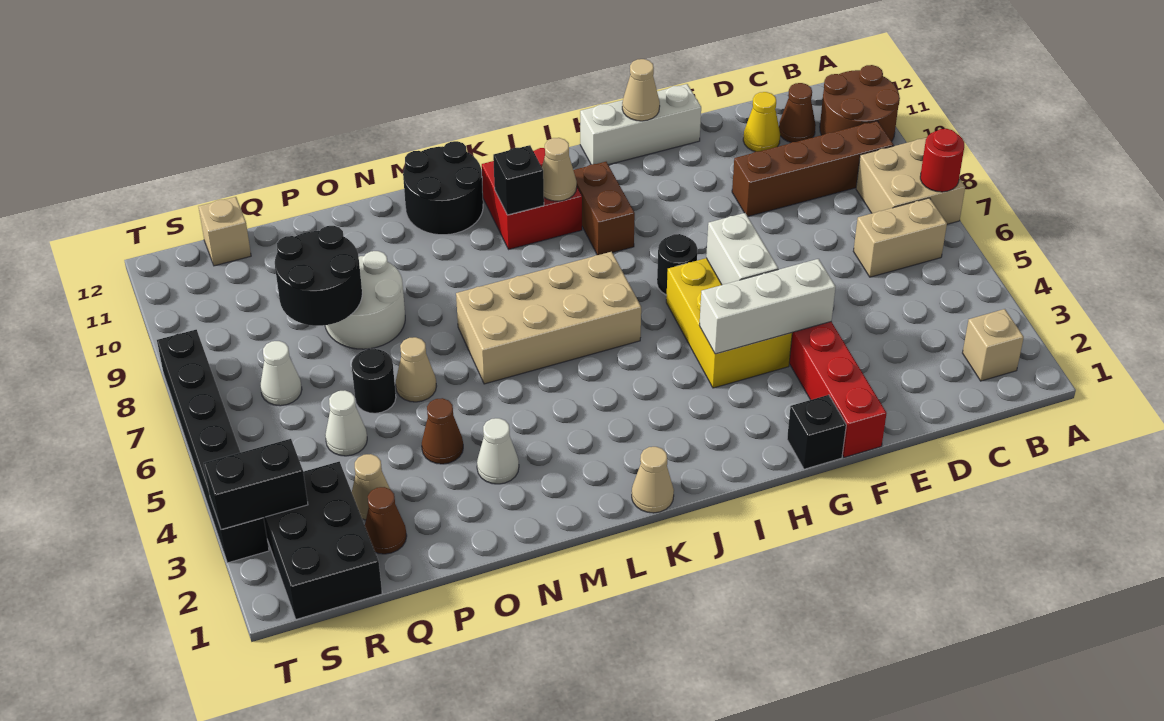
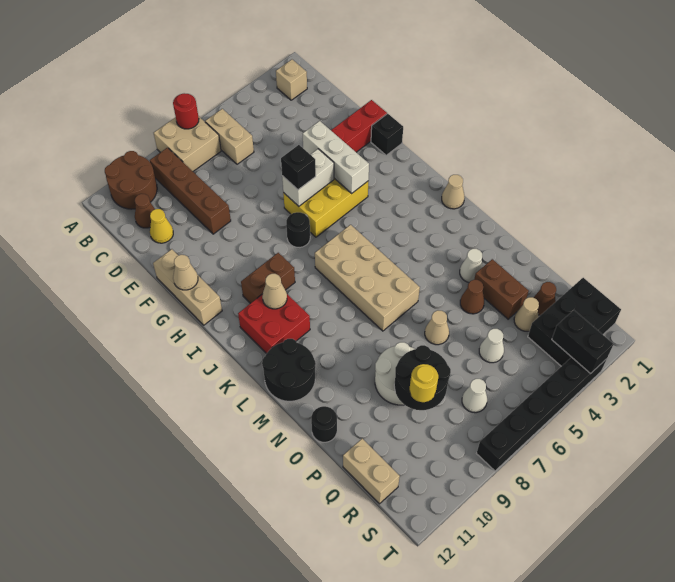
white 1x3 brick [580,84,701,165] -> tan 1x3 brick [153,249,222,325]
black 1x1 brick [493,145,544,215] -> black 1x1 brick moved to [281,145,316,190]
none -> brown 1x2 brick [474,259,529,319]
black 1x1 round brick [352,348,396,413] -> black 1x1 round brick moved to [311,406,337,442]
none -> yellow 1x1 round brick [410,364,438,402]
tan 1x1 brick [198,197,251,266] -> tan 1x2 brick [343,439,400,504]

